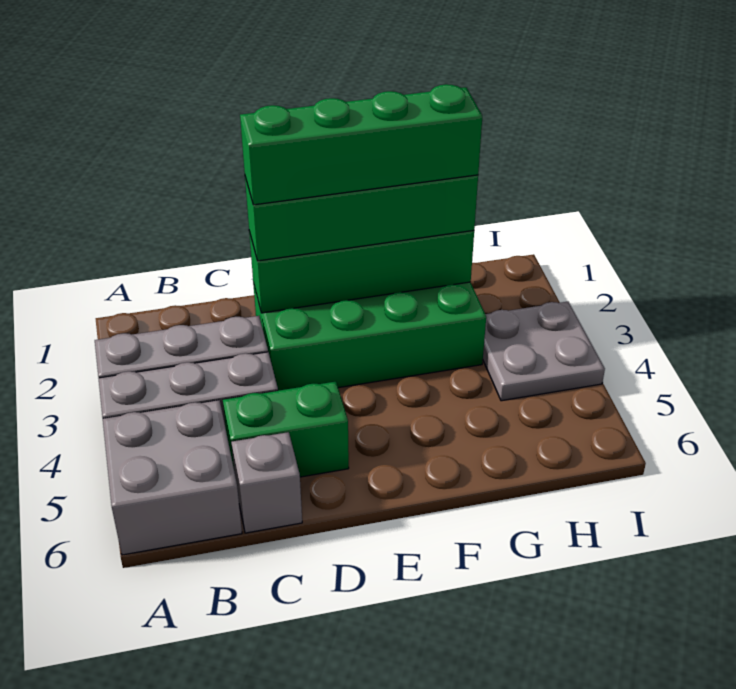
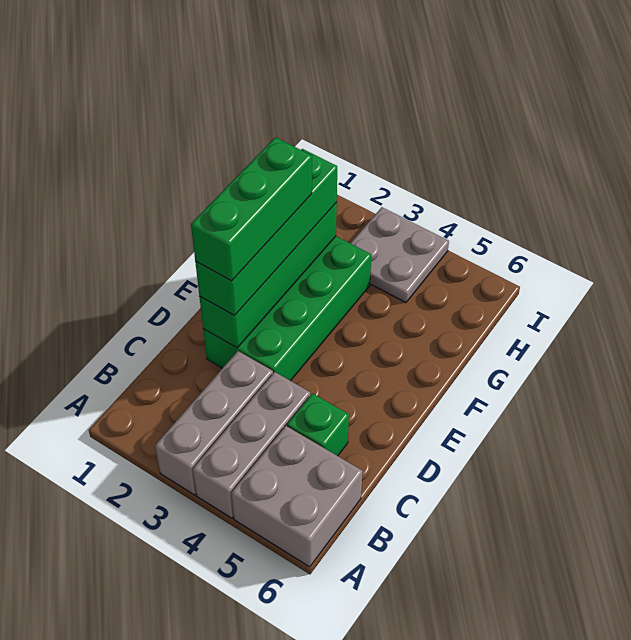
green 1x2 brick [223,382,349,477] -> green 1x1 brick [287,393,349,456]
grey 1x1 brick [231,432,302,533] -> none
green 1x4 brick [240,84,482,205] -> green 1x3 brick [191,137,312,281]

